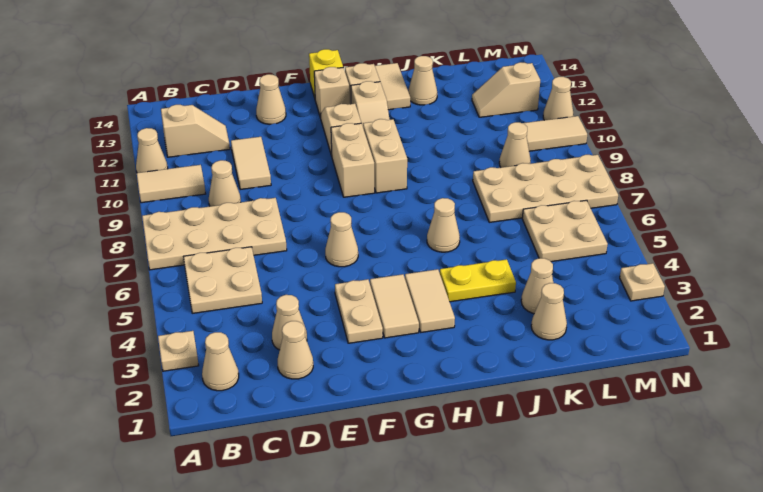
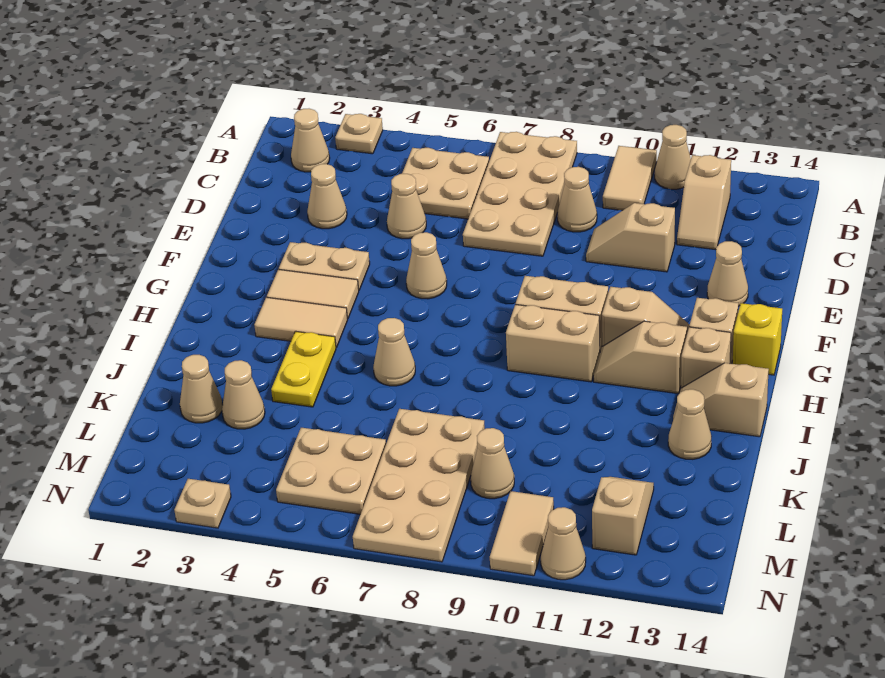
tan 1x1 cone [278,321,313,379] -> tan 1x1 cone moved to [387,174,426,239]
tan 1x2 tile [231,137,271,190] -> tan 1x2 slope [586,203,675,272]
tan 1x2 tile [375,63,410,110] -> tan 1x2 slope [673,363,769,437]

